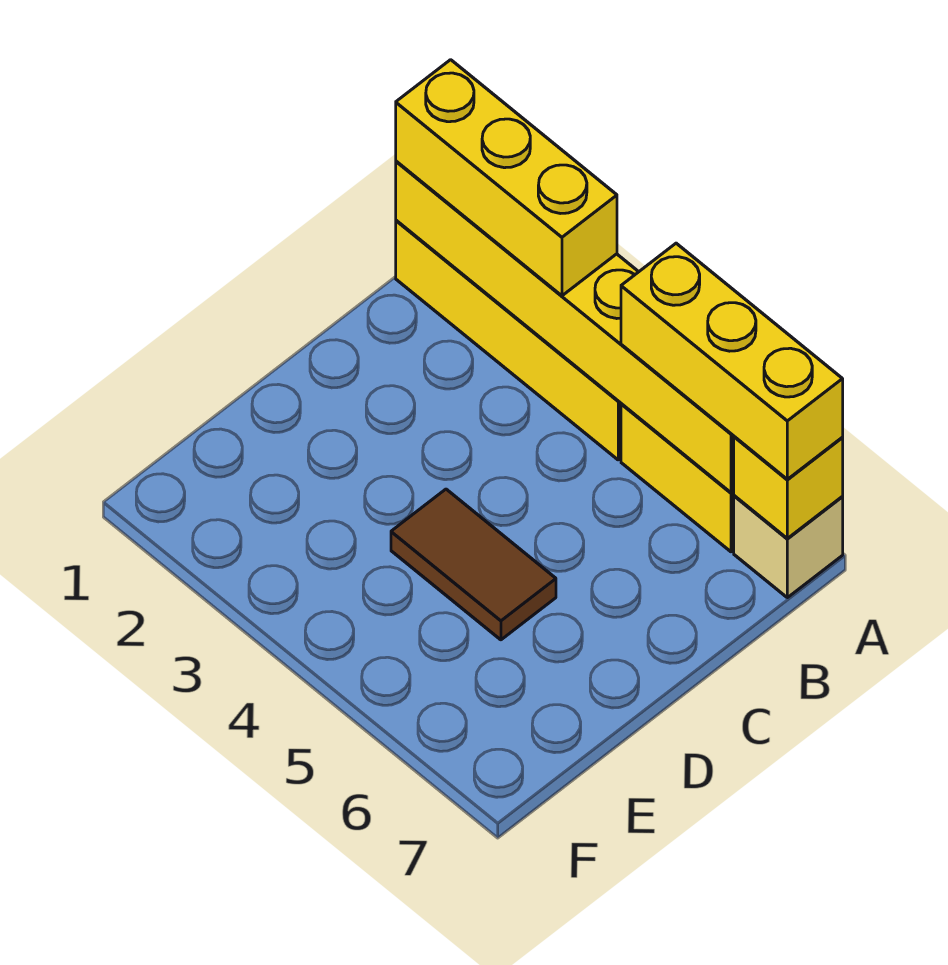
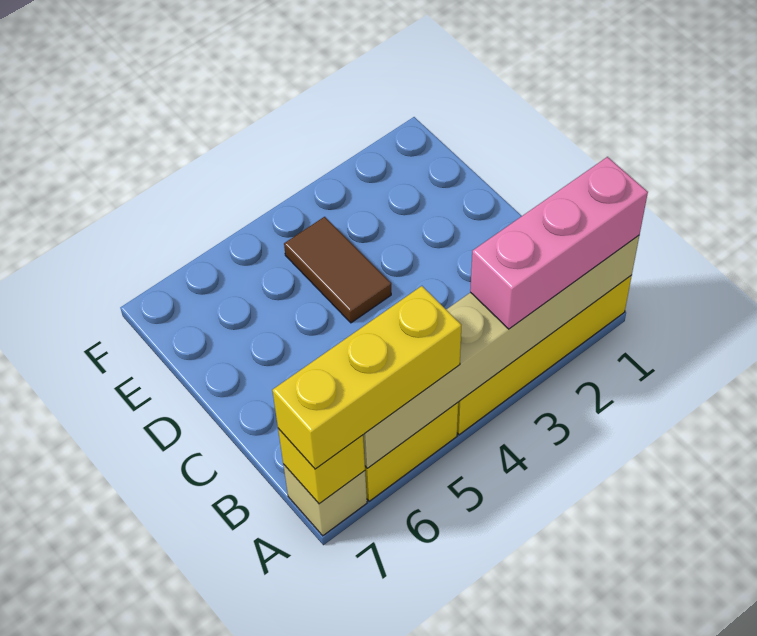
yellow 1x6 brick [396,161,734,493] -> tan 1x6 brick [363,235,640,468]
yellow 1x3 brick [396,60,617,296] -> pink 1x3 brick [470,157,648,329]
brown 1x2 tile [391,489,556,640] -> brown 1x2 tile turned to [284,217,391,323]

